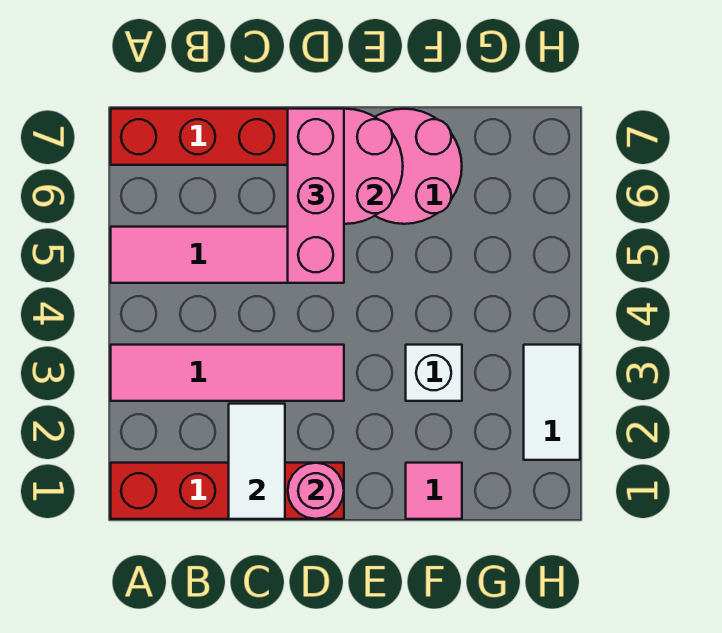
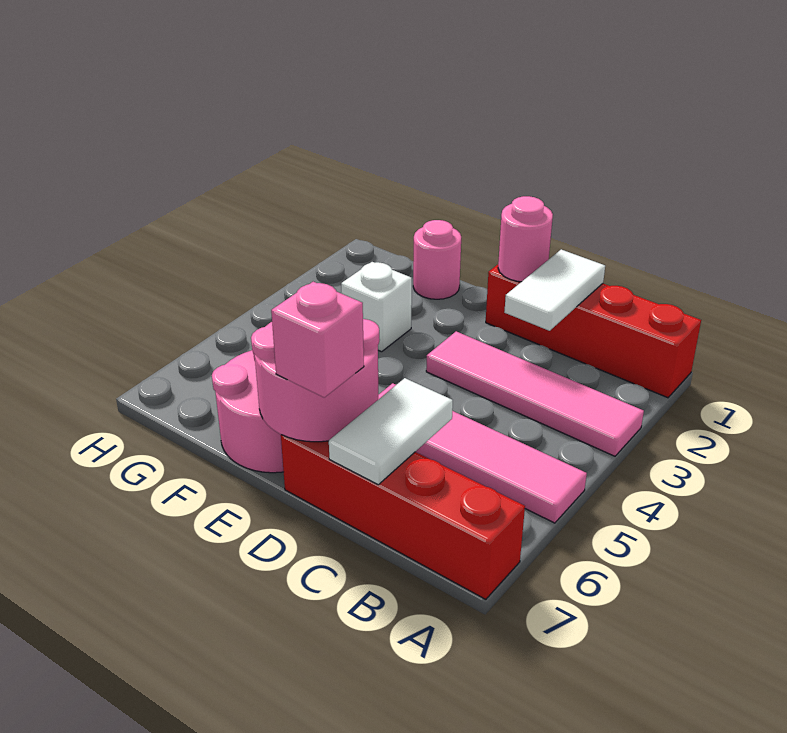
pink 1x3 brick [288,109,344,283] -> pink 1x1 brick [271,282,364,397]
pink 1x1 tile [406,463,462,519] -> pink 1x1 round brick [413,220,461,299]
white 1x2 tile [524,345,580,460] -> white 1x2 tile moved to [329,378,453,485]

